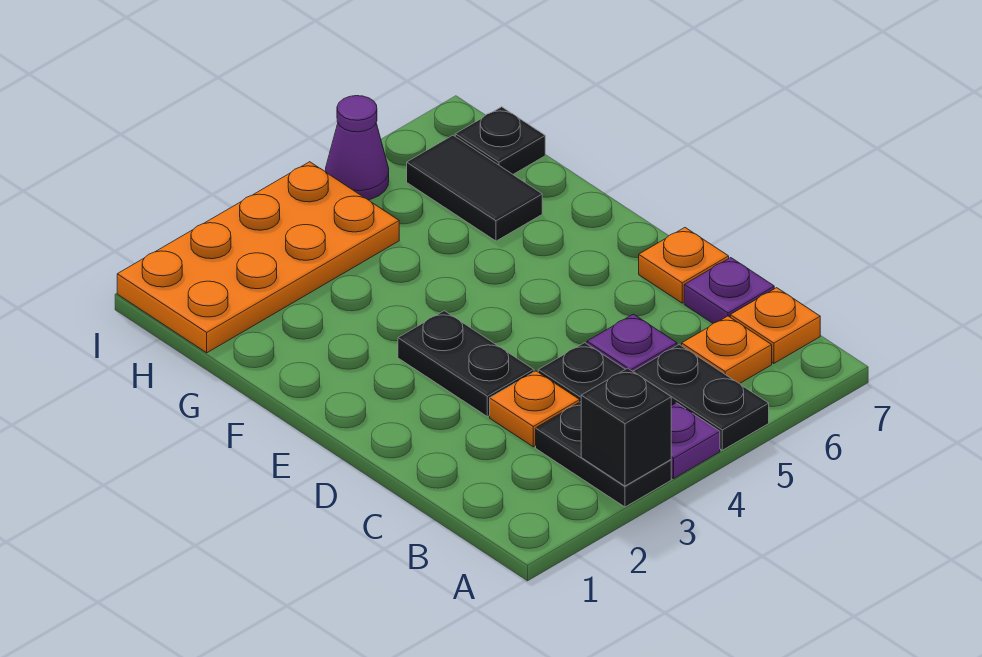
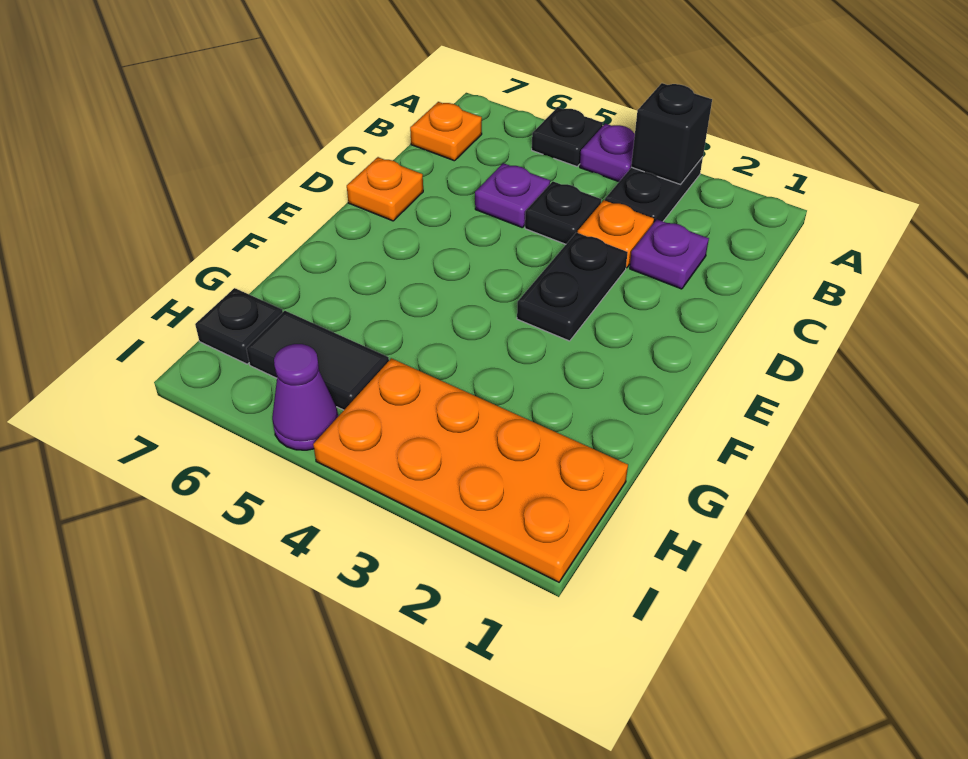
black 1x2 plate [633,344,769,450] -> black 1x1 plate [532,107,603,167]
orange 1x1 plate [682,316,772,384] -> none
purple 1x1 plate [684,258,774,323] -> purple 1x1 plate moved to [630,220,709,289]
black 1x2 tile [407,135,542,241] -> black 1x2 tile turned to [246,311,389,410]

